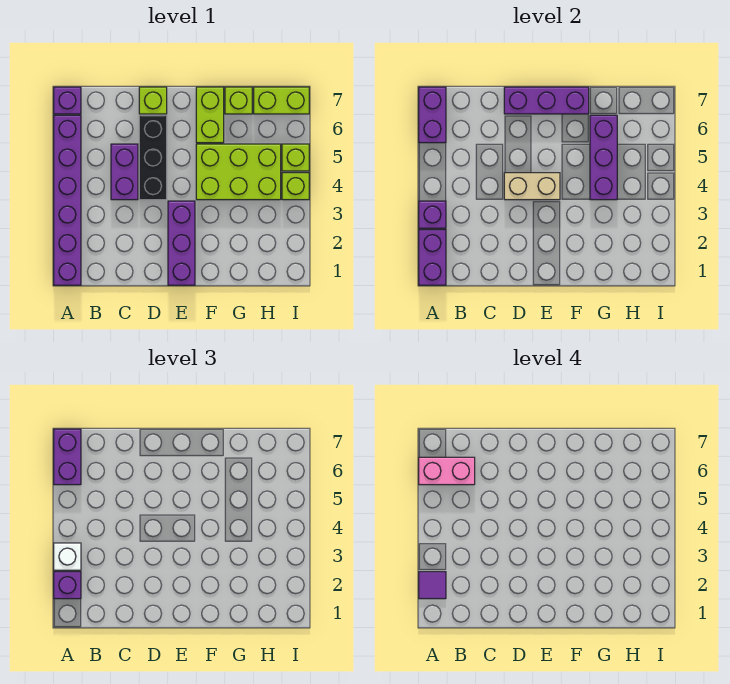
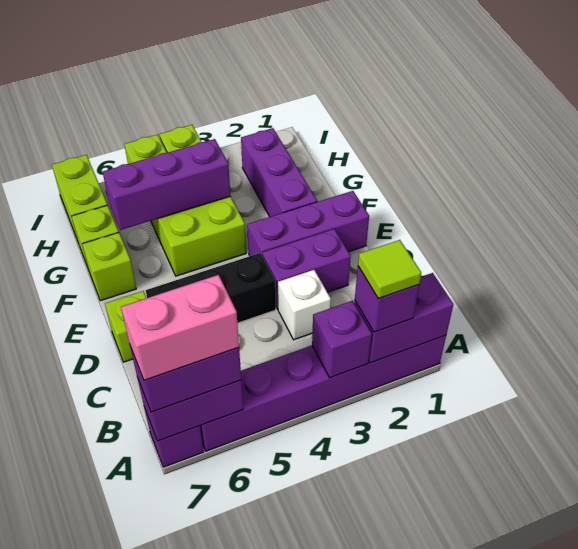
purple 1x1 tile [419,572,446,599] -> lime 1x1 tile [358,240,421,298]
white 1x1 brick [54,543,81,570] -> white 1x1 brick moved to [278,270,331,340]
pink 1x2 brick [419,457,475,485] -> pink 1x2 brick turned to [121,275,239,380]
purple 1x2 brick [111,144,138,200] -> purple 1x2 brick moved to [262,229,351,309]
tan 1x2 brick [504,173,560,200] -> none
purple 1x3 brick [504,87,589,114] -> purple 1x3 brick moved to [241,128,317,217]
lime 1x2 brick [196,87,224,143] -> lime 1x1 brick [82,232,136,301]

